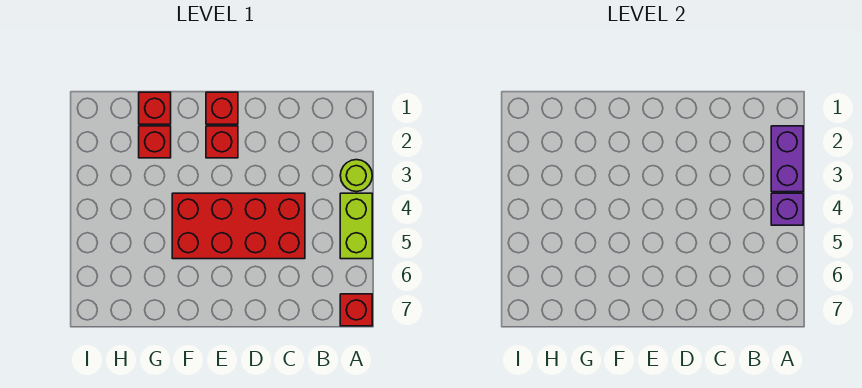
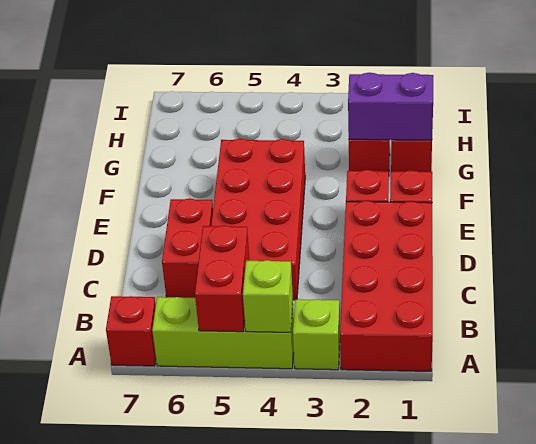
none -> red 2x4 brick [340,201,433,371]
purple 1x2 brick [771,126,803,192] -> purple 1x2 brick moved to [348,73,433,140]
lime 1x1 round brick [340,160,372,192] -> lime 1x1 brick [293,299,340,370]
lime 1x2 brick [340,193,372,259] -> lime 1x3 brick [152,297,294,369]
purple 1x1 brick [771,193,803,225] -> lime 1x1 brick [243,260,293,332]
none -> red 1x2 brick [195,225,250,332]
none -> red 1x2 brick [162,198,213,298]

